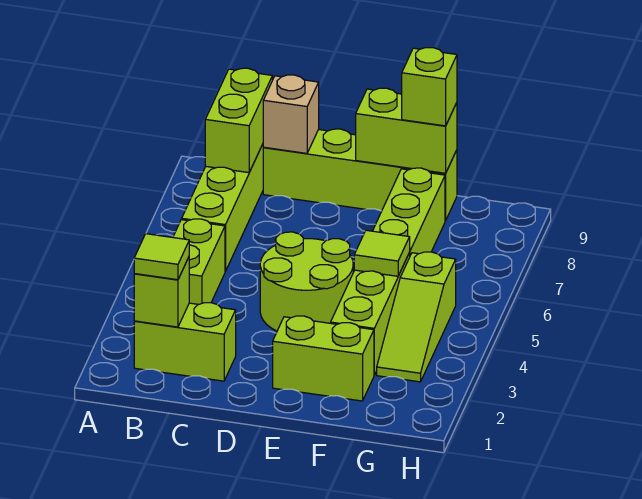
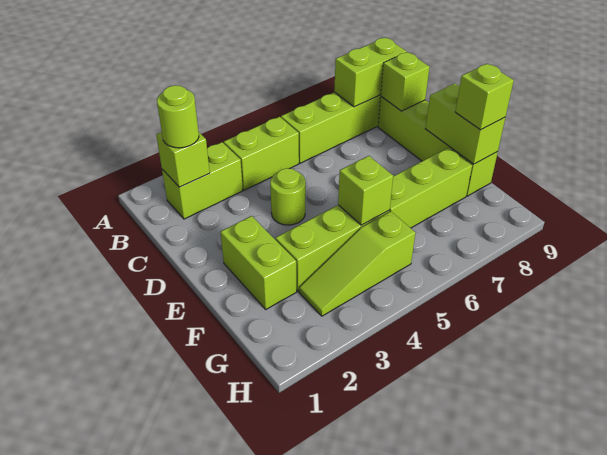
lime 1x2 brick [134,303,236,381] -> lime 1x2 brick turned to [162,142,243,219]
lime 1x1 tile [134,234,189,280] -> lime 1x1 round brick [157,85,199,148]
tan 1x1 brick [263,75,319,153] -> lime 1x1 brick [381,52,429,111]
lime 2x2 round brick [260,232,353,331] -> lime 1x1 round brick [270,168,306,225]
lime 1x1 tile [354,230,410,276] -> lime 1x1 brick [338,156,393,225]

